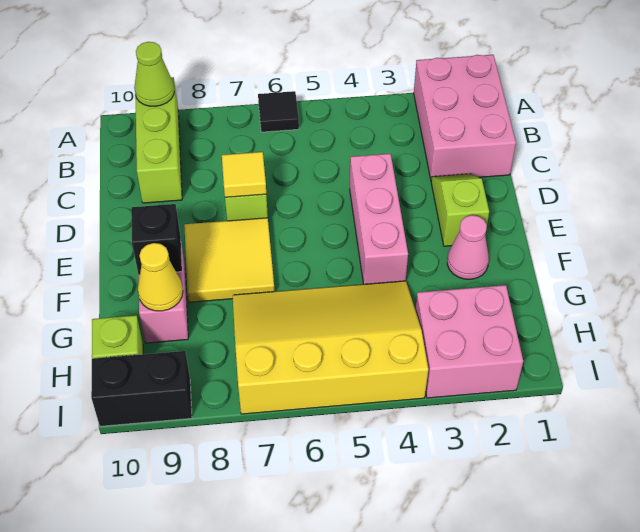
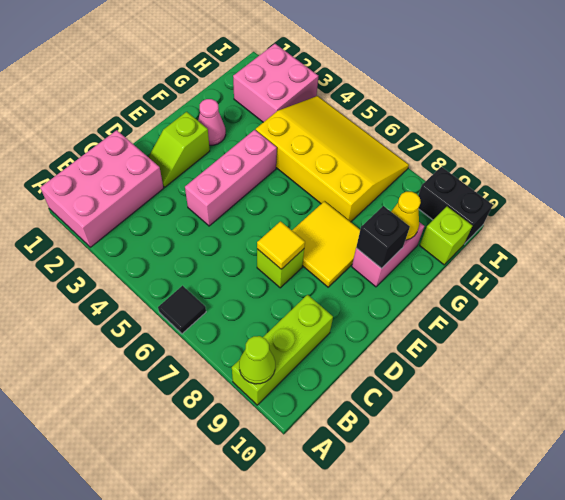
yellow 3x4 slope [233,281,428,414] -> yellow 3x4 slope turned to [256,96,409,222]

